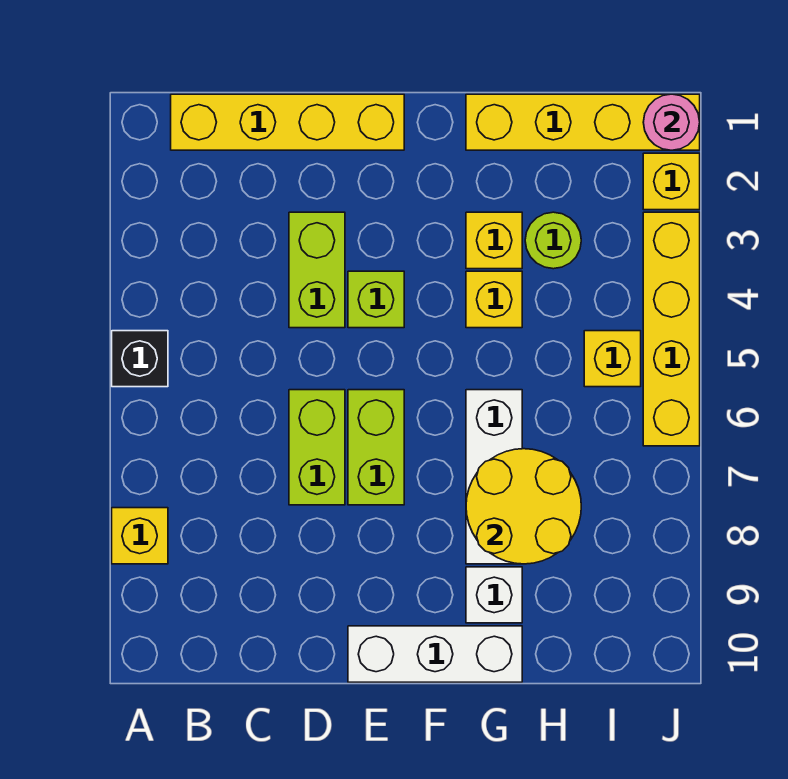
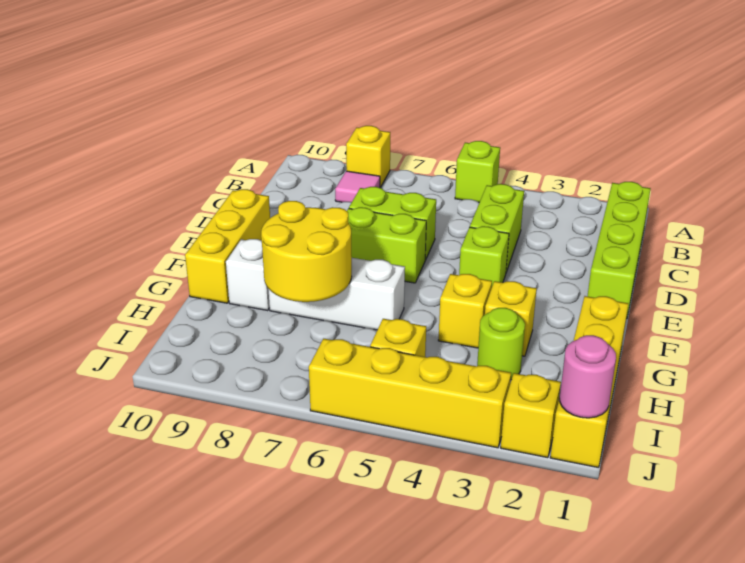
black 1x1 brick [112,331,168,387] -> lime 1x1 brick [455,141,500,202]
yellow 1x4 brick [171,94,404,150] -> lime 1x4 brick [587,182,651,319]
none -> pink 1x1 tile [335,171,380,202]
lime 1x2 brick [289,212,345,328] -> lime 1x2 brick turned to [470,184,524,272]
white 1x3 brick [348,626,522,682] -> yellow 1x3 brick [185,189,270,303]

